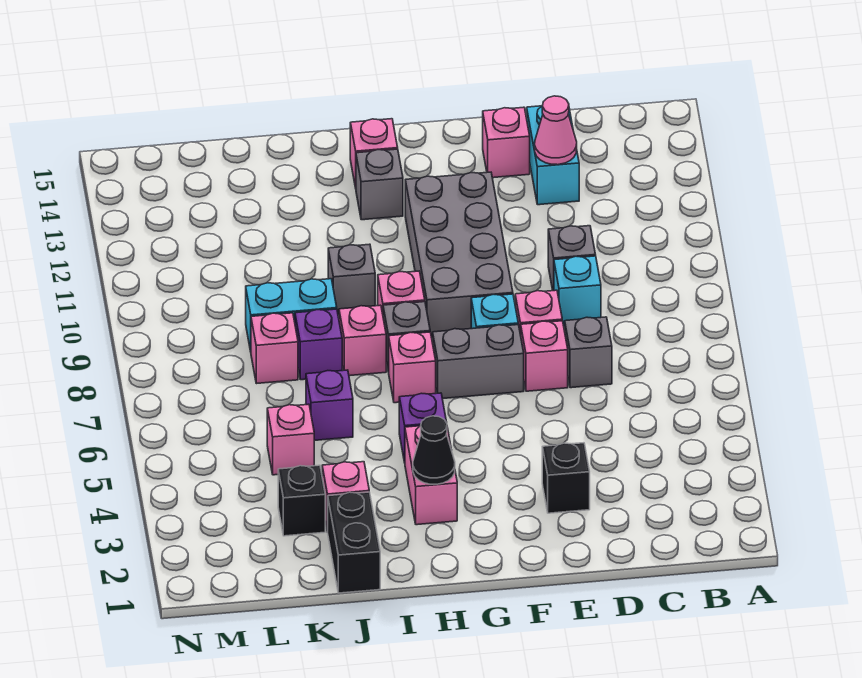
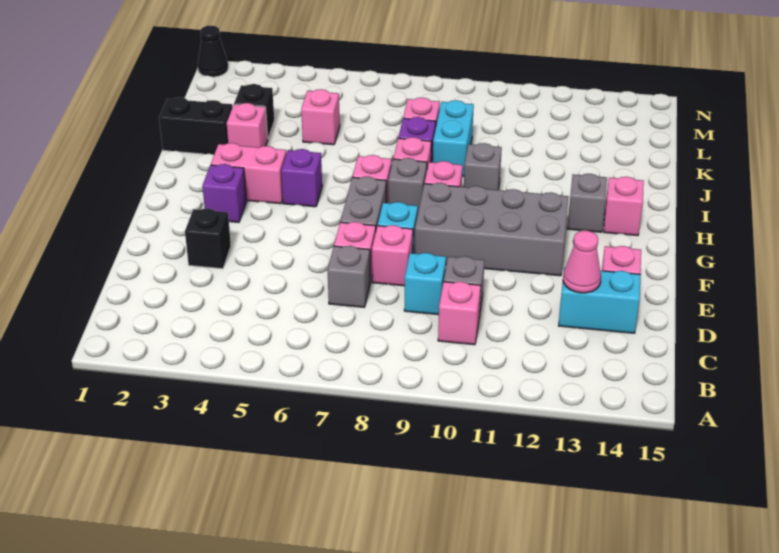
none -> pink 1x1 brick [438,282,481,345]
black 1x1 cone [413,416,455,484] -> black 1x1 cone moved to [198,26,228,77]
purple 1x1 brick [306,370,353,440] -> purple 1x1 brick moved to [202,164,246,222]

